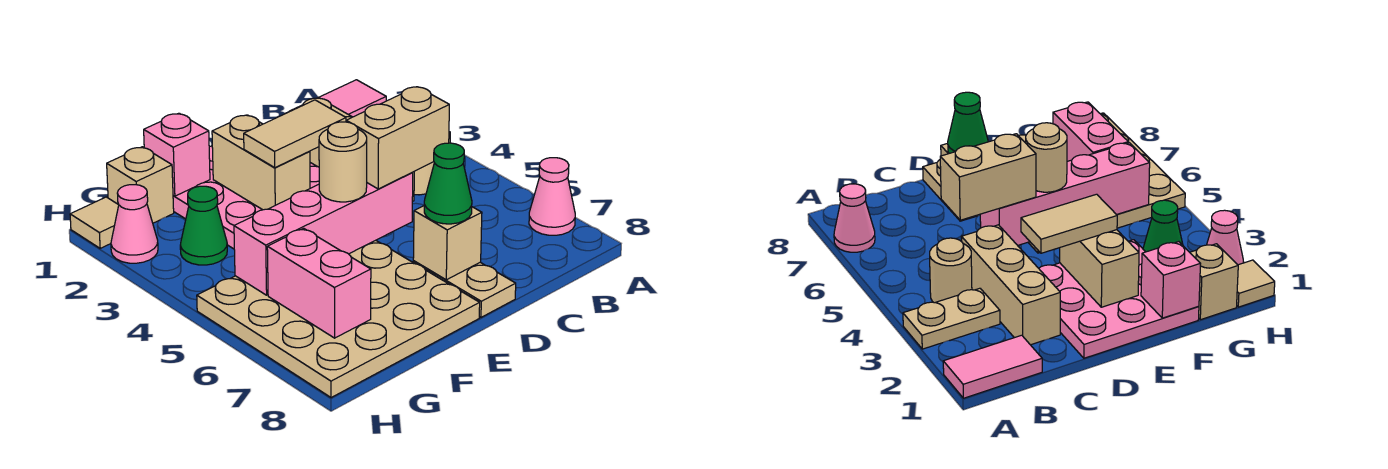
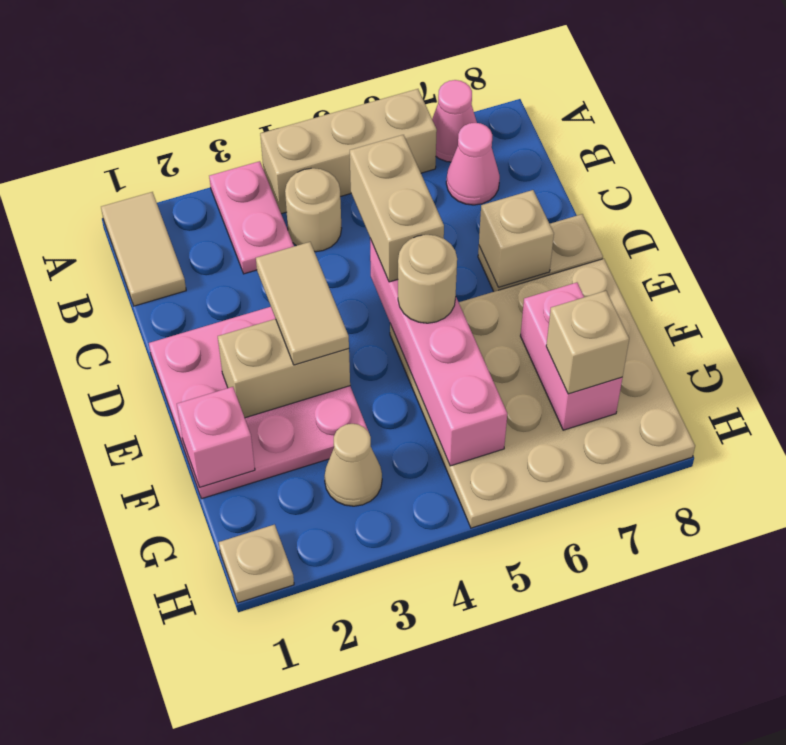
pink 1x2 tile [293,80,386,117] -> tan 1x2 tile [101,192,186,306]
tan 1x2 plate [903,288,1000,349] -> pink 1x2 plate [209,161,294,274]
tan 1x3 brick [961,225,1060,345] -> tan 1x3 brick moved to [260,89,437,214]
green 1x1 cone [424,143,472,224] -> none
tan 1x1 brick [107,147,174,223] -> tan 1x1 brick moved to [546,291,629,394]
green 1x1 cone [180,186,227,265] -> tan 1x1 cone [325,424,382,506]
pink 1x2 brick [267,228,371,338] -> pink 1x2 brick turned to [521,283,622,430]
tan 1x1 tile [70,197,119,248] -> tan 1x1 plate [219,525,294,603]
pink 1x1 cone [111,185,158,263] -> pink 1x1 cone moved to [446,123,500,205]

